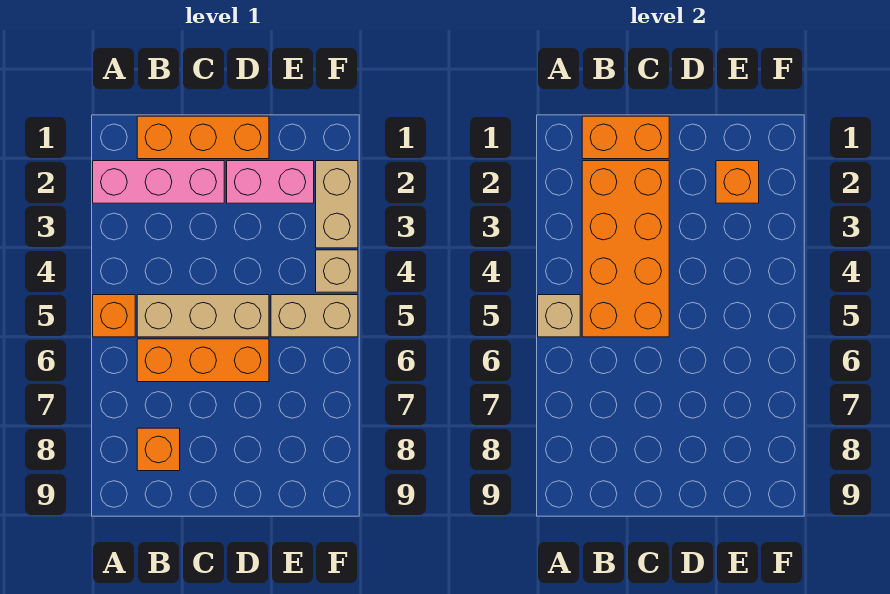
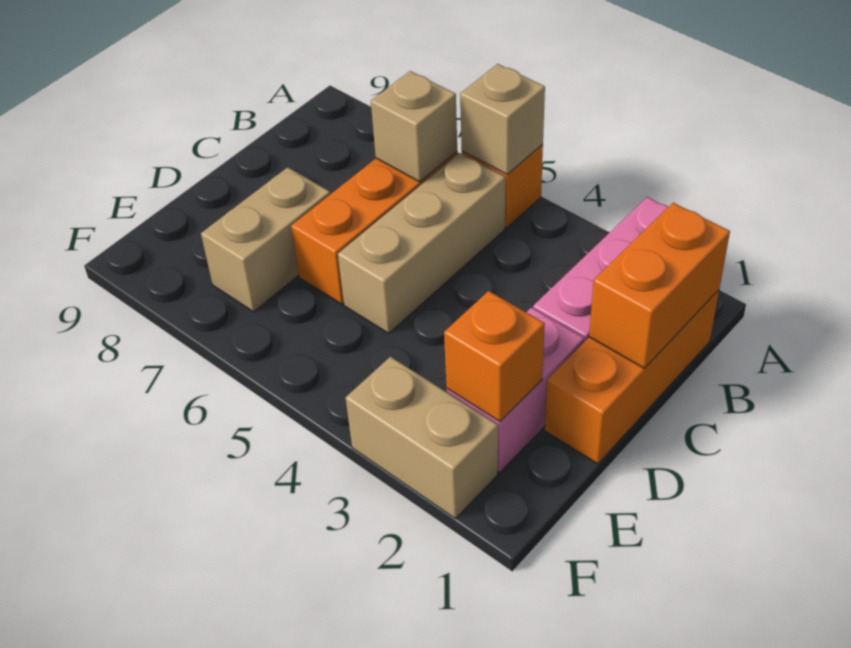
orange 2x4 brick [582,161,669,337] -> none
orange 1x1 brick [137,428,180,471] -> none
tan 1x2 brick [271,295,358,337] -> tan 1x2 brick moved to [201,167,330,312]
tan 1x1 brick [316,250,358,292] -> tan 1x1 brick moved to [371,71,457,182]

